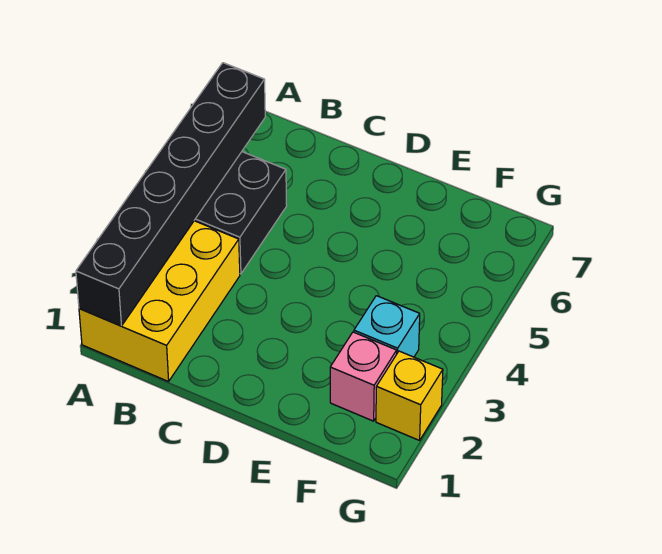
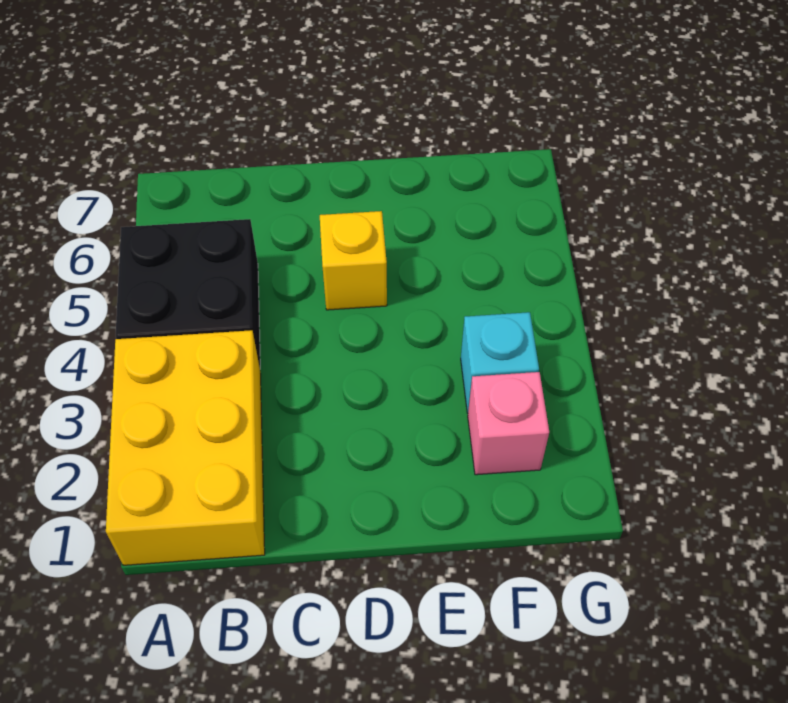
black 1x6 brick [76,63,265,326] -> none
yellow 1x1 brick [376,351,443,440] -> yellow 1x1 brick moved to [320,211,387,310]

